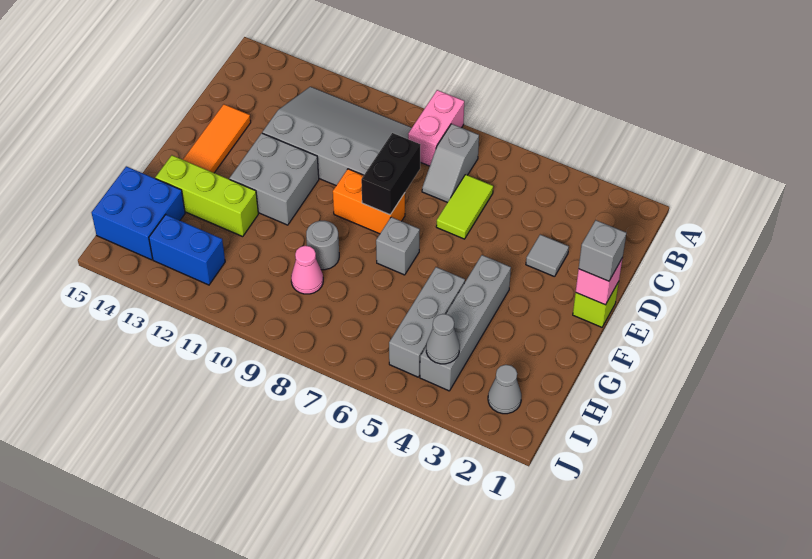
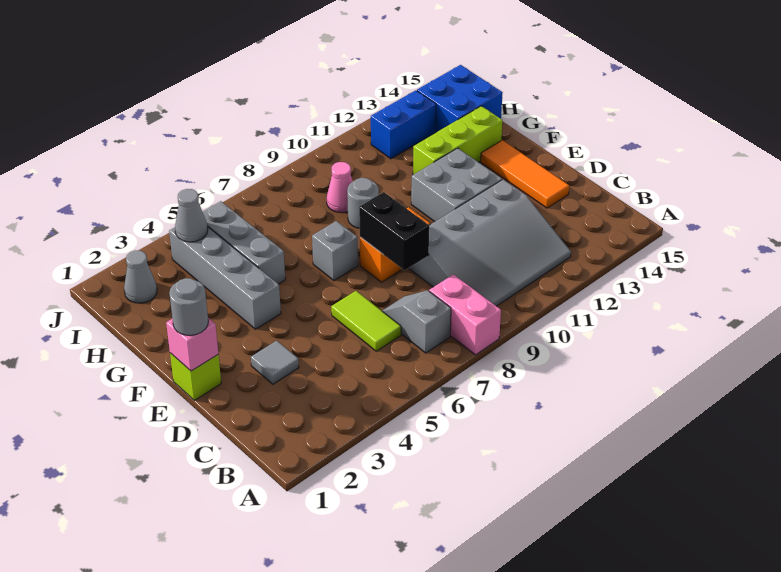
grey 1x1 brick [579,220,626,281] -> grey 1x1 round brick [169,278,208,335]

